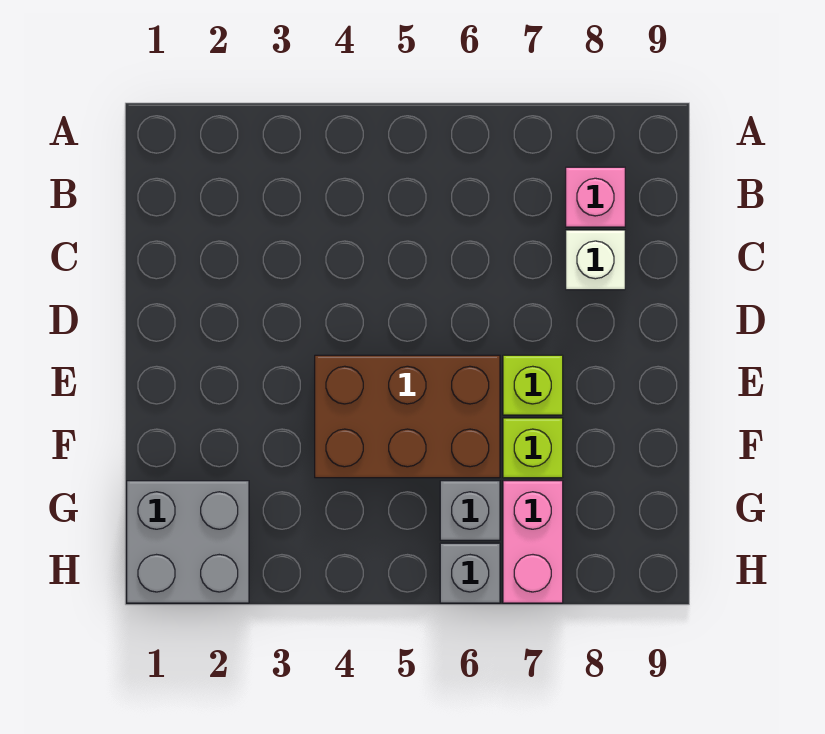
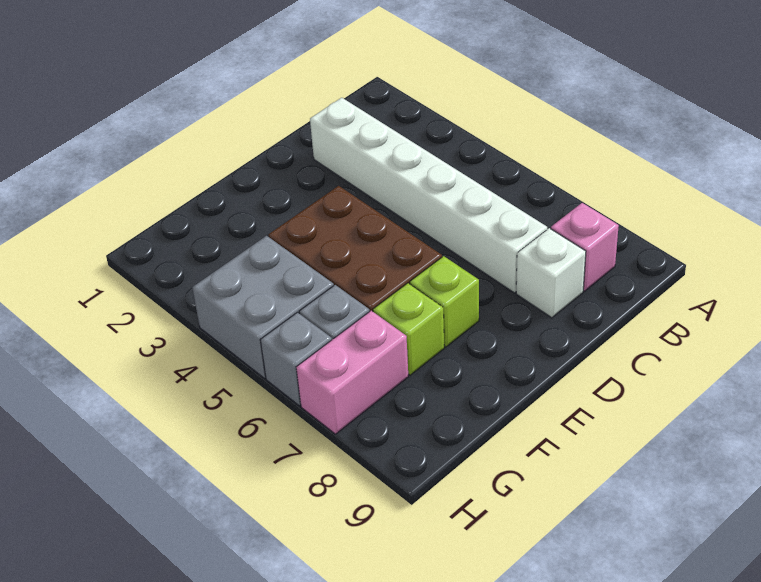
none -> white 1x6 brick [310,98,547,293]
grey 2x2 brick [127,481,249,603] -> grey 2x2 brick moved to [192,236,334,378]

